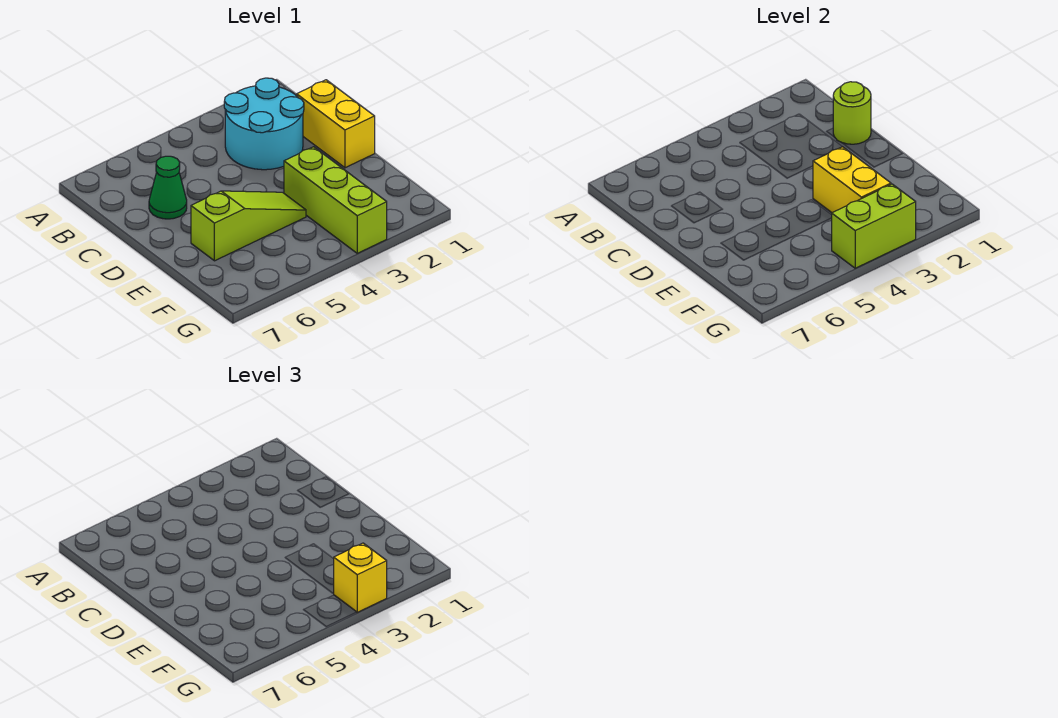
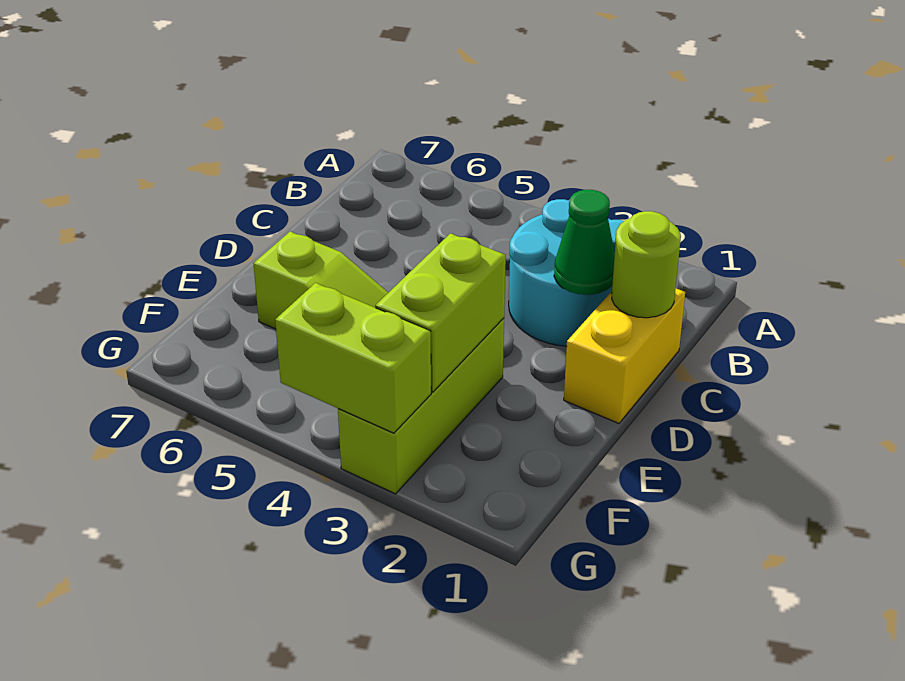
green 1x1 cone [149,156,187,219] -> green 1x1 cone moved to [554,190,615,295]
yellow 1x2 brick [813,147,891,213] -> lime 1x2 brick [375,233,506,392]
yellow 1x1 brick [334,543,387,612] -> none

